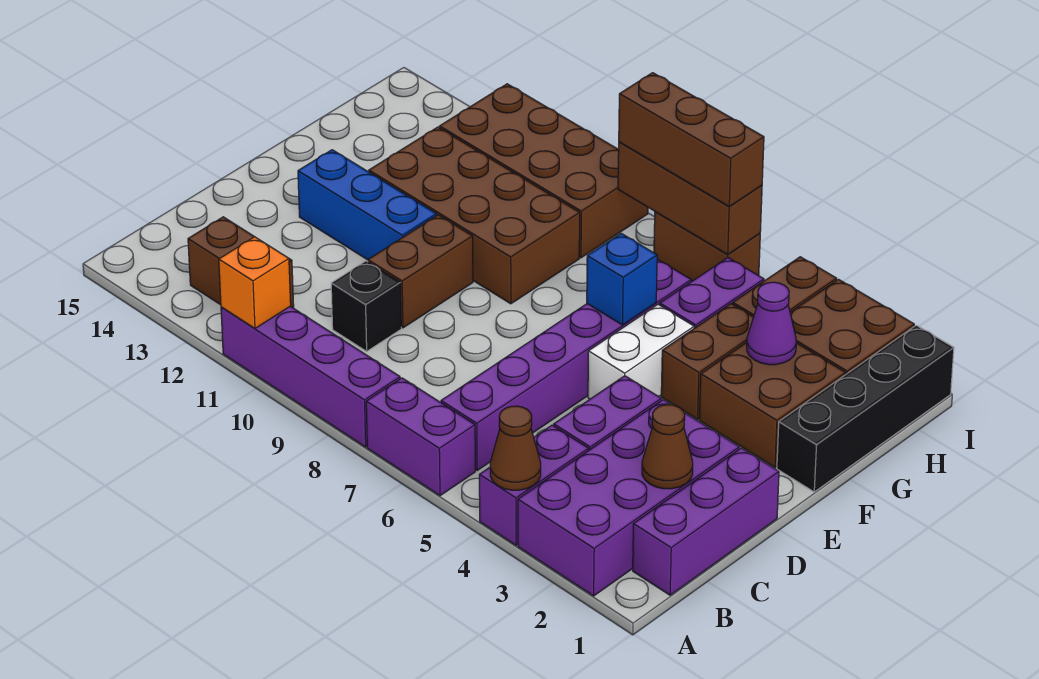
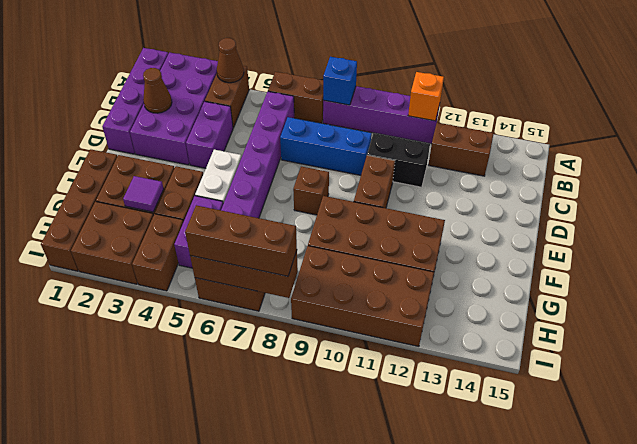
purple 1x2 brick [479,425,589,545] -> brown 1x2 brick [205,66,249,128]
purple 1x2 brick [366,378,475,496] -> brown 1x2 brick [268,72,324,123]
purple 1x3 brick [633,448,779,595] -> purple 1x4 brick [102,48,168,154]
black 1x1 brick [331,261,401,351] -> black 1x2 brick [367,133,430,187]
none -> brown 1x1 brick [293,167,329,215]
blue 1x3 brick [298,150,437,260] -> blue 1x3 brick moved to [280,117,372,175]
black 1x4 brick [777,325,954,492] -> brown 1x4 brick [41,149,118,271]
blue 1x1 brick [587,233,657,325] -> blue 1x1 brick moved to [323,57,357,105]
purple 1x1 cone [747,282,796,365] -> purple 1x1 tile [123,176,164,212]

